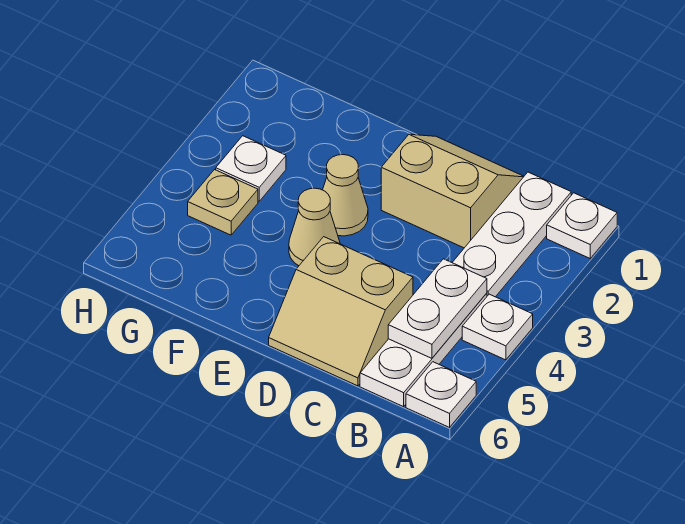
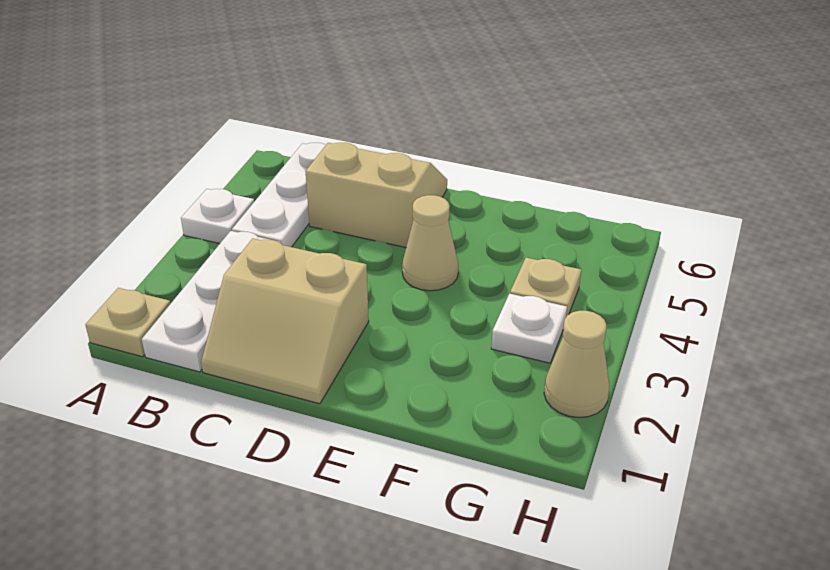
white 1x1 plate [547,193,617,258] -> tan 1x1 plate [86,288,171,357]
white 1x1 plate [406,362,476,427] -> none
white 1x2 plate [388,259,487,358] -> none
tan 1x1 cone [323,155,368,236] -> tan 1x1 cone moved to [544,311,609,418]

